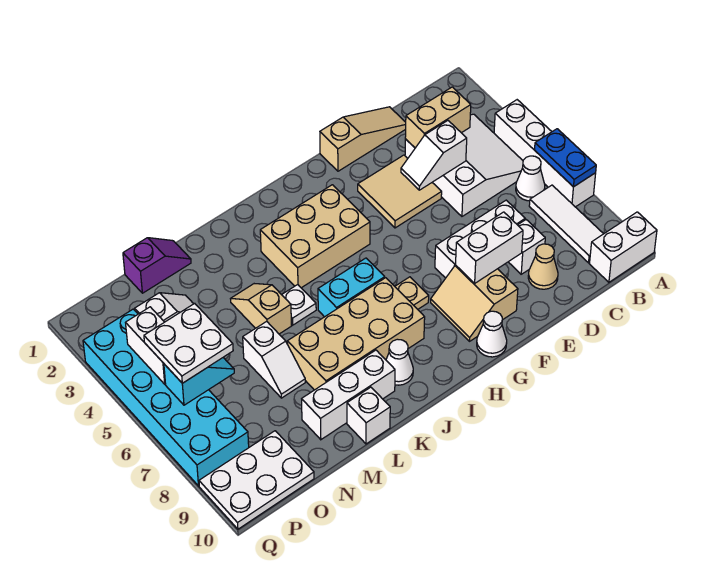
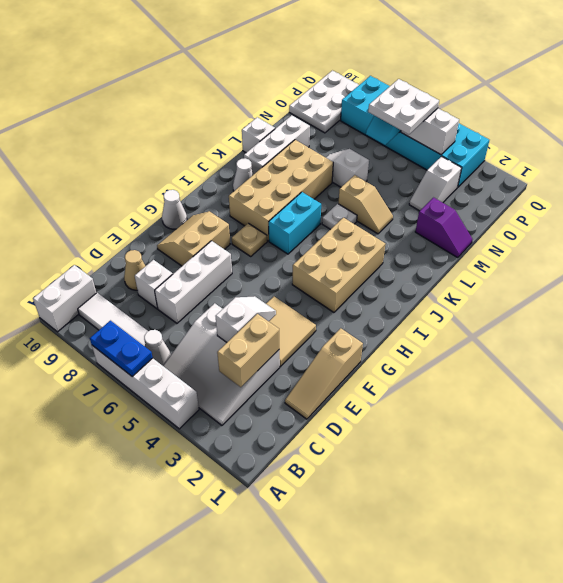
white 1x2 brick [456,212,523,283] -> none
tan 2x2 slope [431,265,518,341] -> tan 2x2 slope turned to [157,211,230,266]
purple 1x2 slope [123,238,191,293] -> purple 1x2 slope turned to [415,198,472,258]

